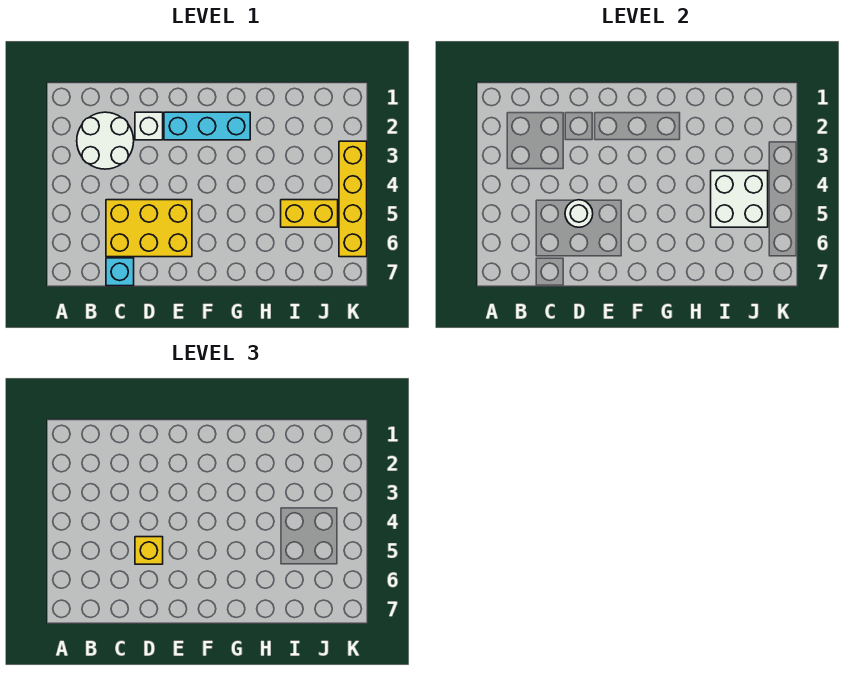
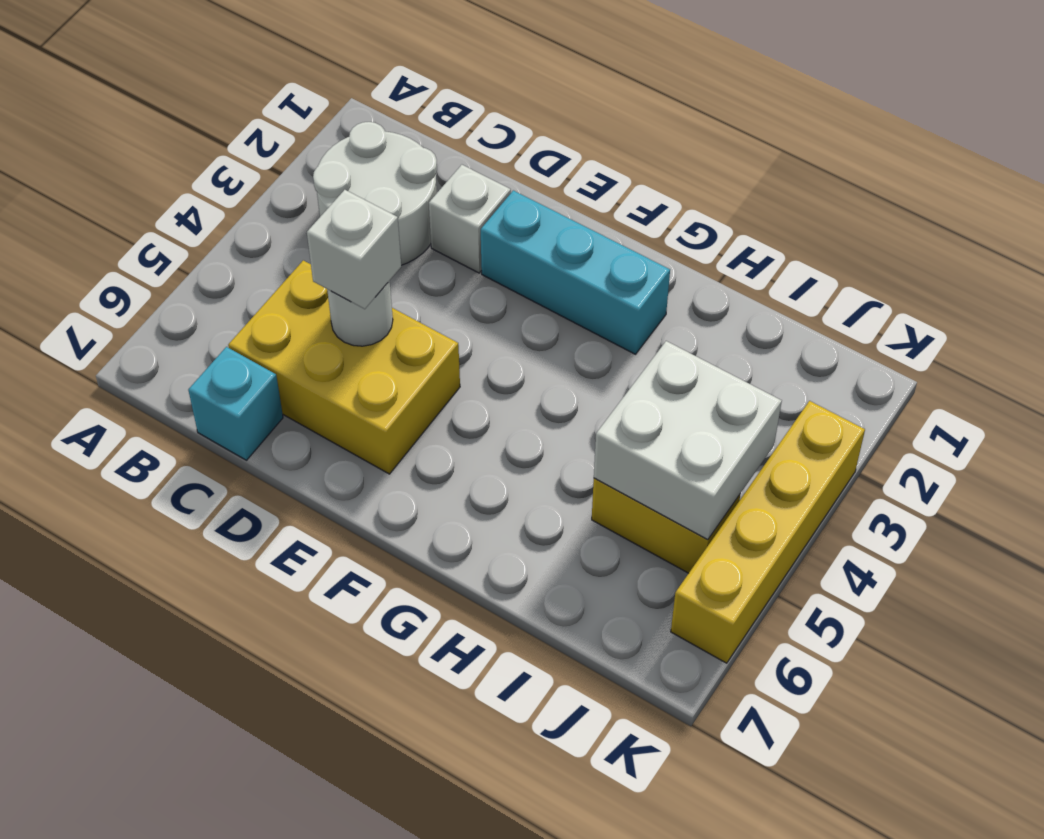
yellow 1x1 brick [135,537,163,564] -> white 1x1 brick [307,190,401,309]

